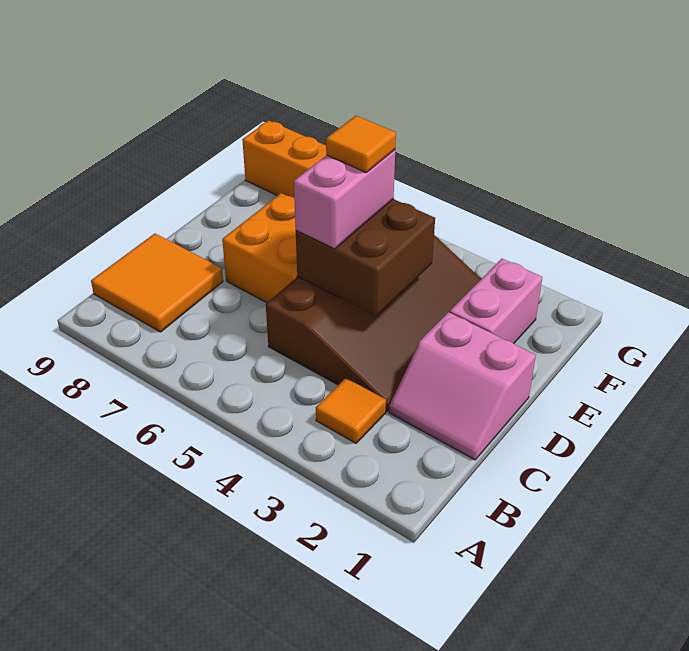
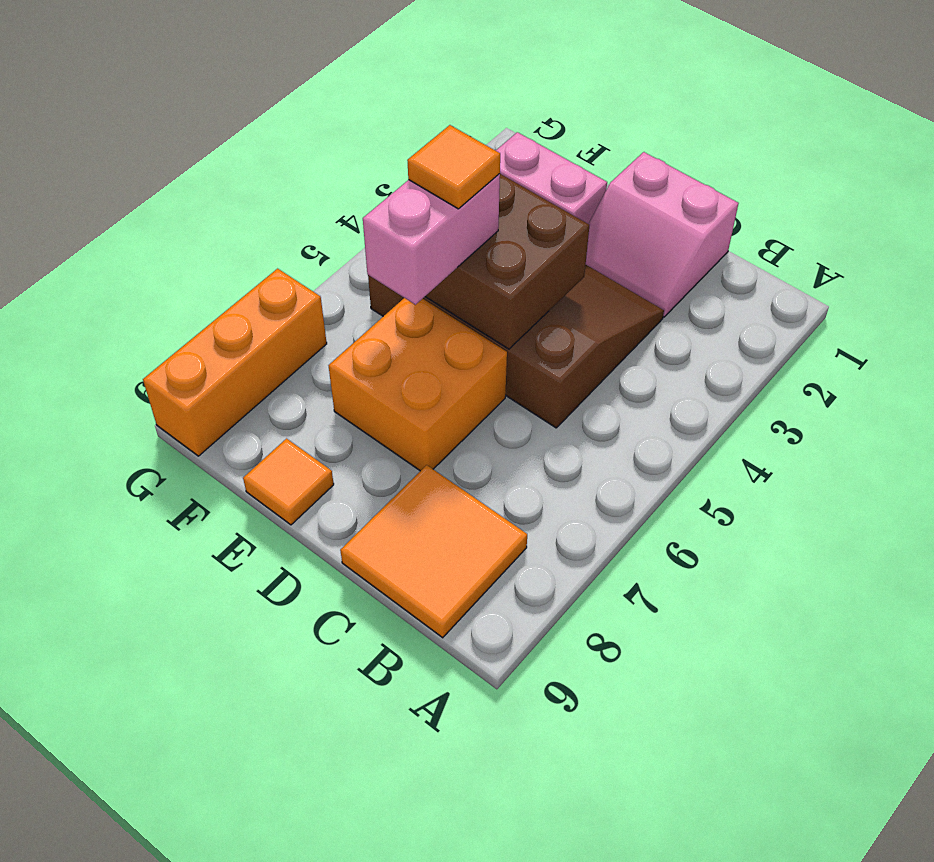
orange 1x1 tile [316,378,386,443] -> orange 1x1 tile moved to [243,439,334,525]
pink 2x2 slope [389,312,536,460] -> pink 2x2 slope turned to [586,152,739,317]
pink 1x2 brick [294,150,395,249] -> pink 1x2 brick turned to [363,174,500,305]

